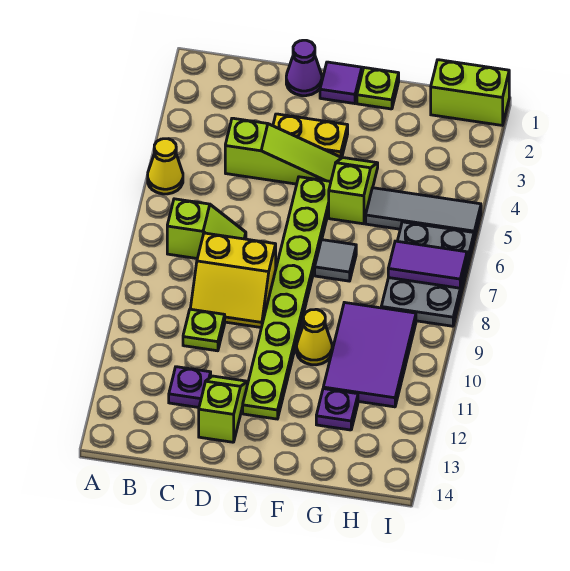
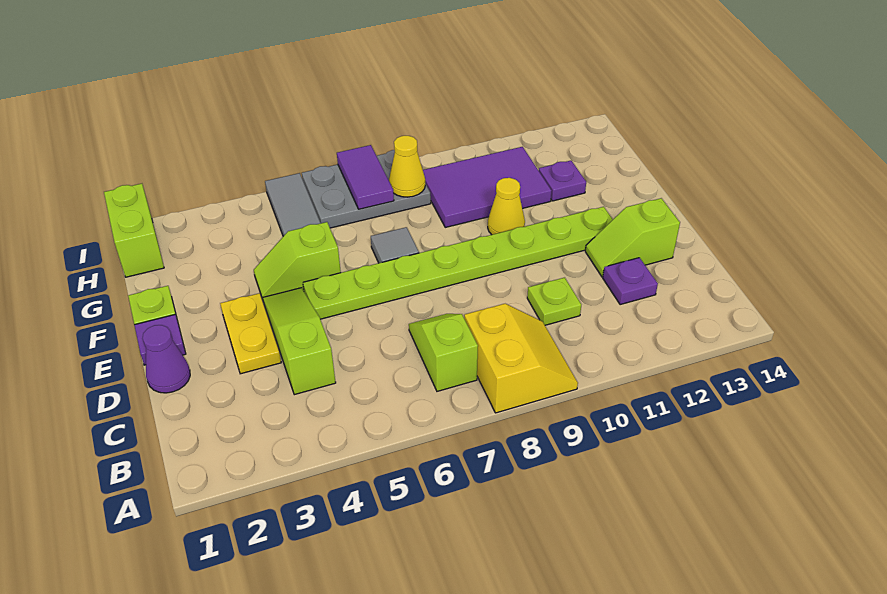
yellow 1x1 cone [148,139,183,194] -> yellow 1x1 cone moved to [389,136,425,197]
yellow 2x2 slope [190,233,276,328] -> yellow 2x2 slope moved to [464,304,578,413]

